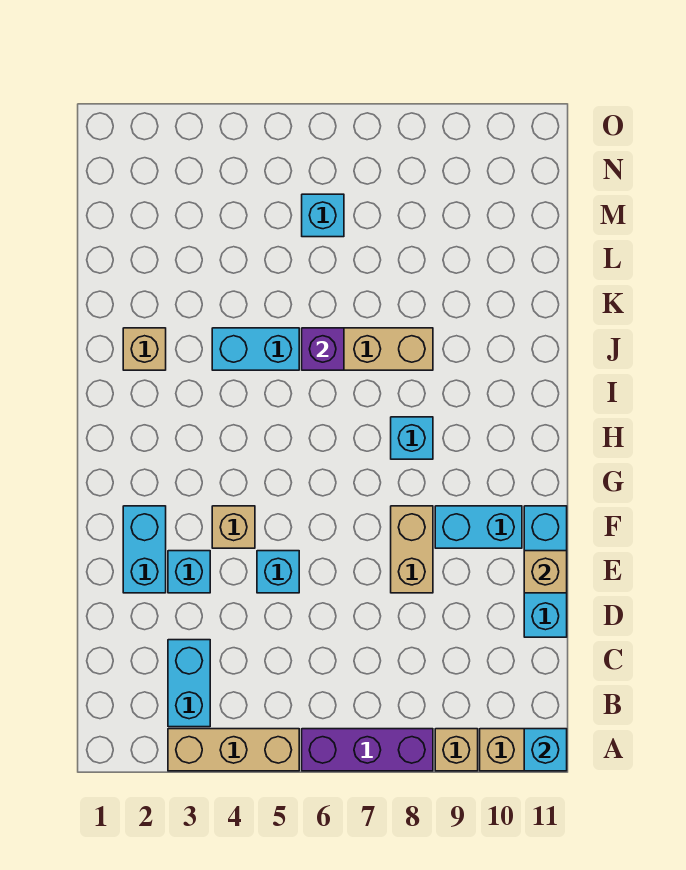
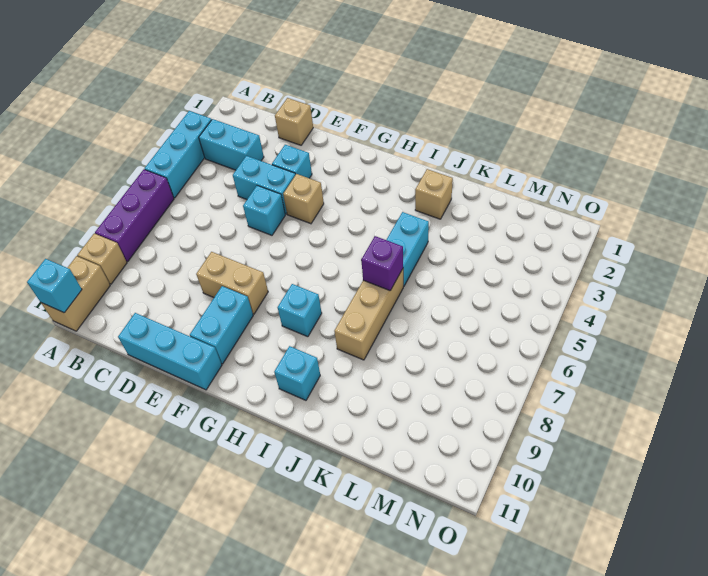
tan 1x3 brick [168,729,299,771] -> cyan 1x3 brick [145,111,212,198]
cyan 1x2 brick [123,506,166,593] -> cyan 1x2 brick moved to [233,156,295,214]
tan 1x1 brick [524,551,567,593] -> tan 1x1 brick moved to [275,98,313,145]
cyan 1x1 brick [302,194,344,237] -> cyan 1x1 brick moved to [274,346,320,400]

